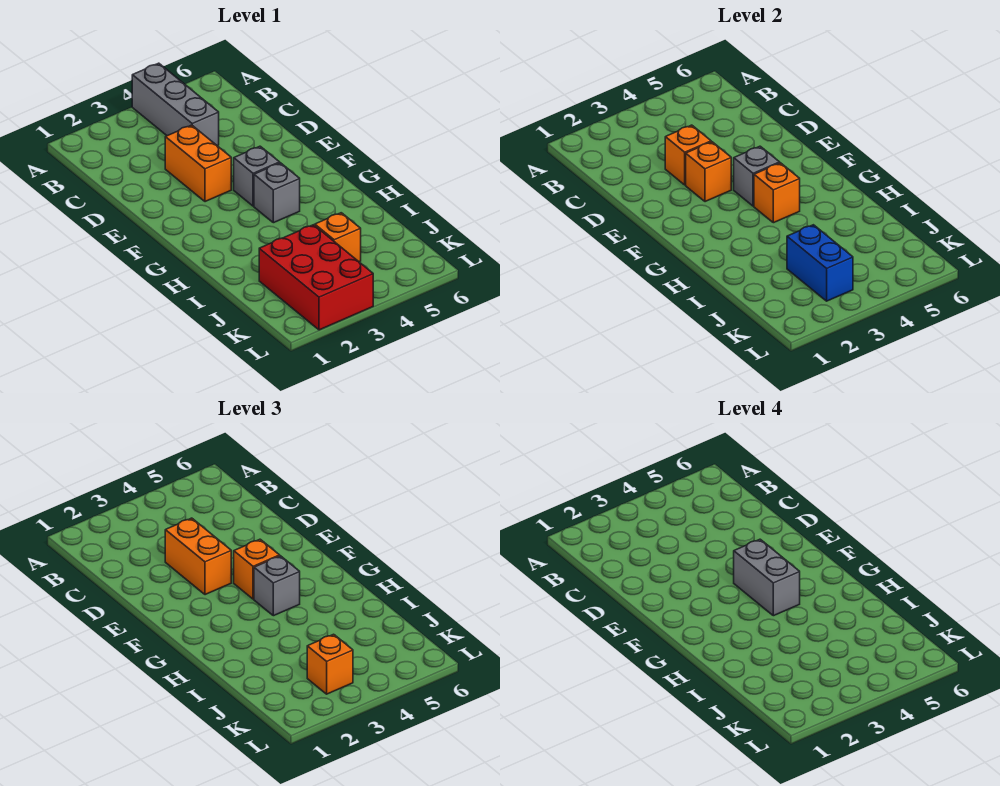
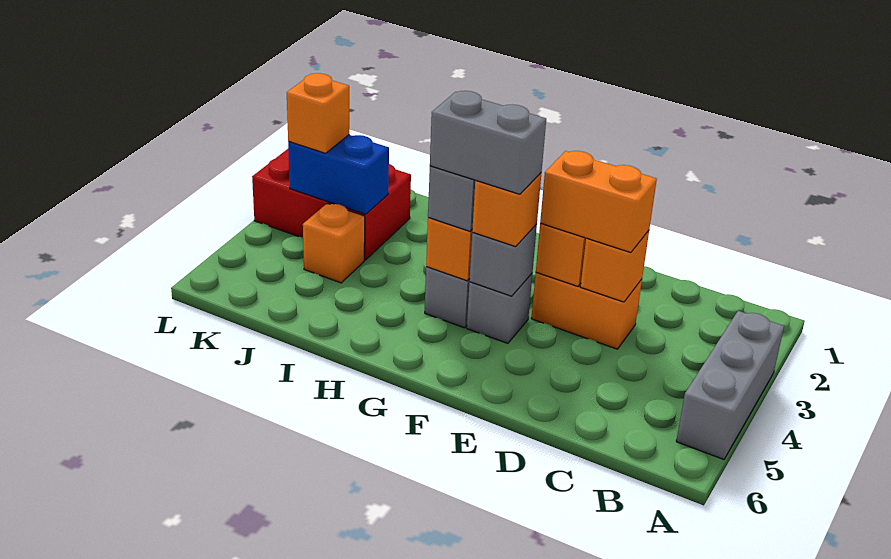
grey 1x3 brick [132,63,219,146] -> grey 1x3 brick turned to [676,311,784,459]

